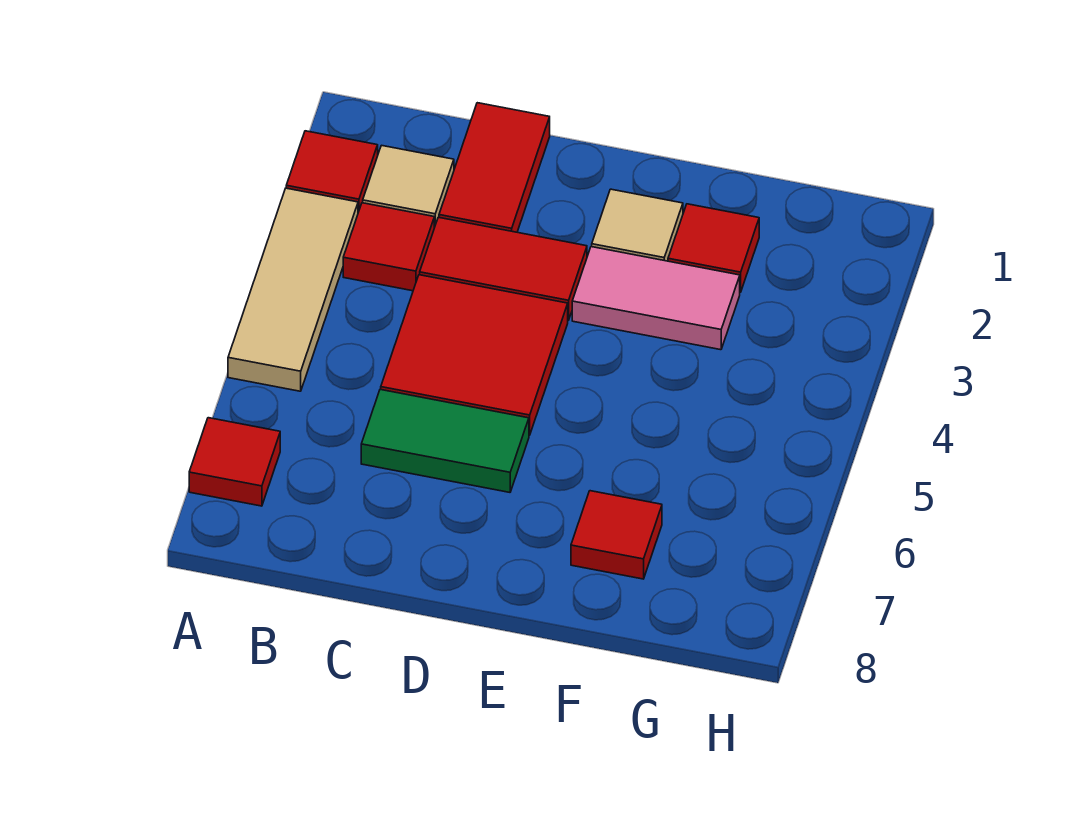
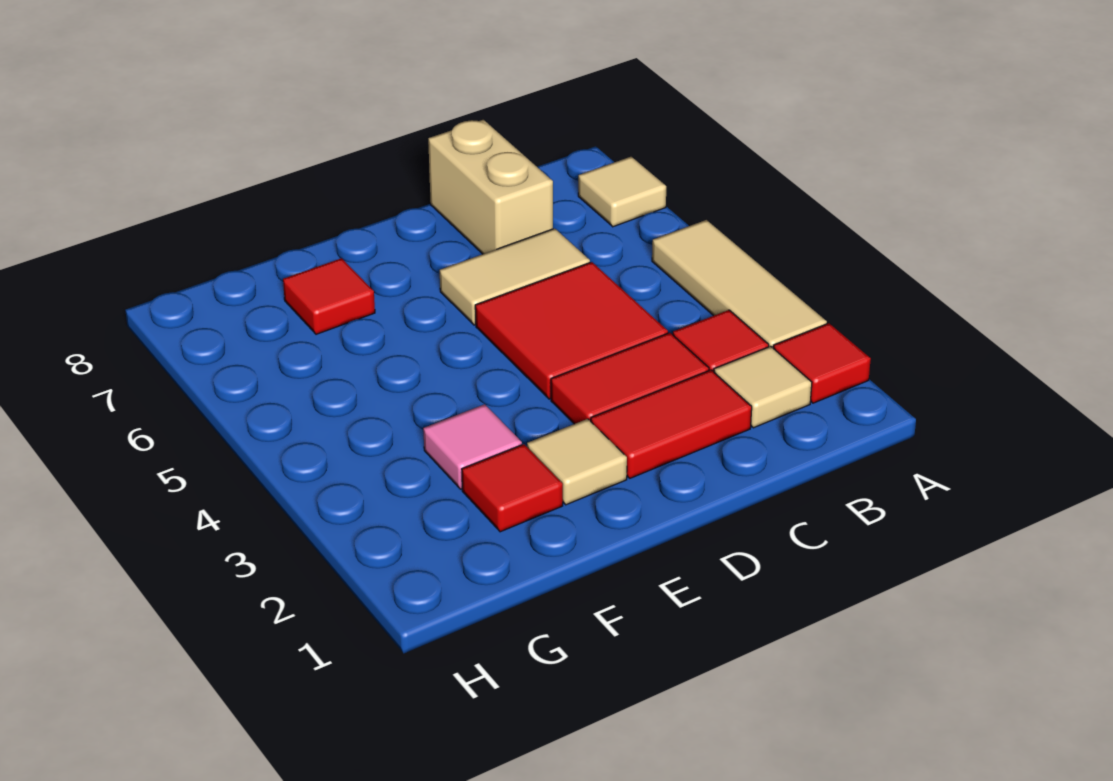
red 1x1 tile [189,418,280,506] -> tan 1x1 tile [578,157,666,227]
red 1x2 tile [439,103,550,232] -> red 1x2 tile turned to [591,370,752,478]
green 1x2 tile [361,389,529,492] -> tan 1x2 tile [440,228,590,325]
none -> tan 1x2 brick [428,120,553,254]
pink 1x2 tile [572,247,740,350] -> pink 1x1 tile [423,404,522,489]

